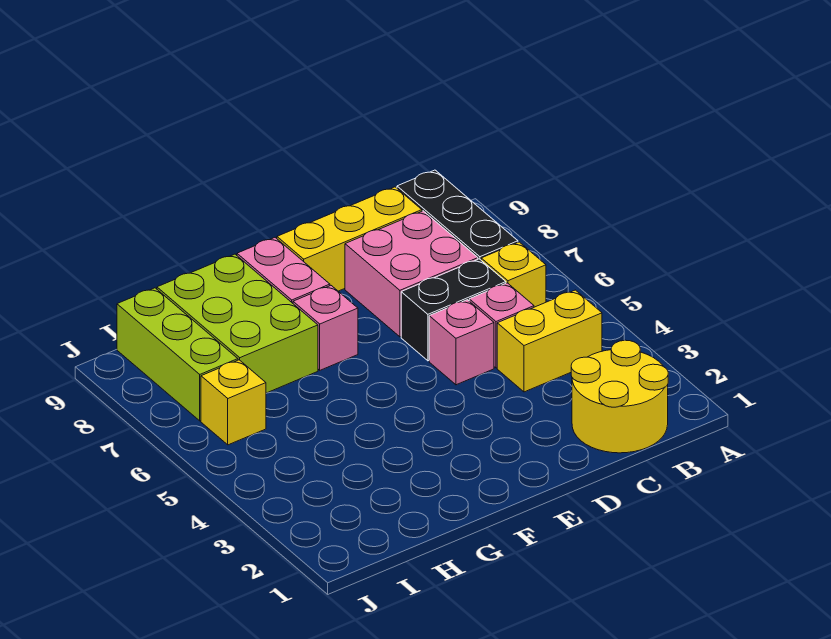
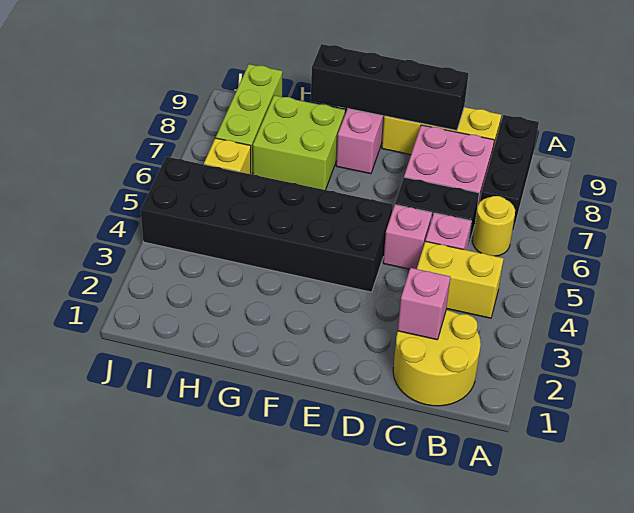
yellow 1x1 brick [481,242,546,307] -> yellow 1x1 round brick [473,196,515,256]
none -> black 1x4 brick [311,44,469,131]
none -> black 2x6 brick [141,157,393,292]
pink 1x1 brick [293,286,358,370] -> pink 1x1 brick moved to [398,268,450,340]
lime 2x3 brick [157,254,318,393] -> lime 2x2 brick [253,95,345,190]

